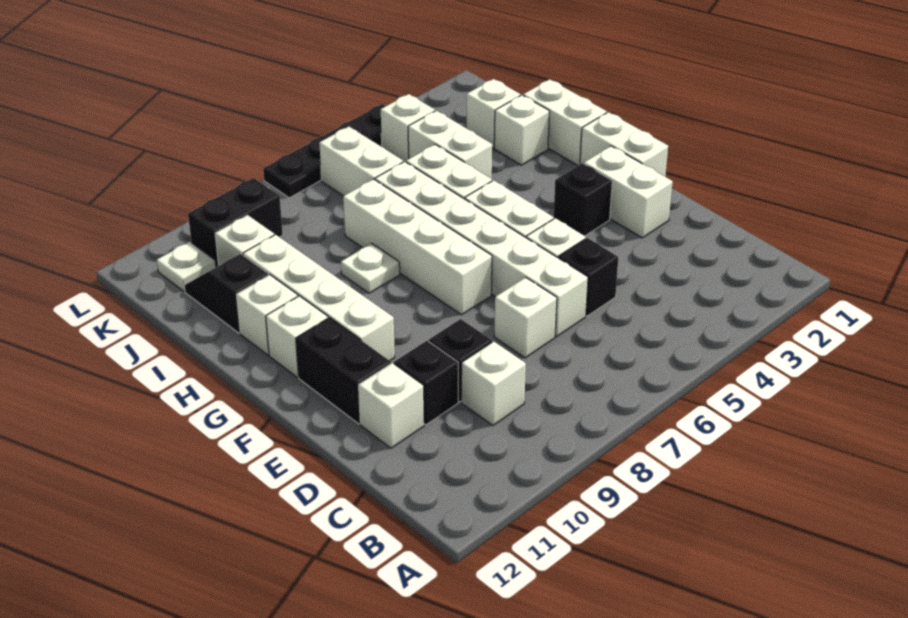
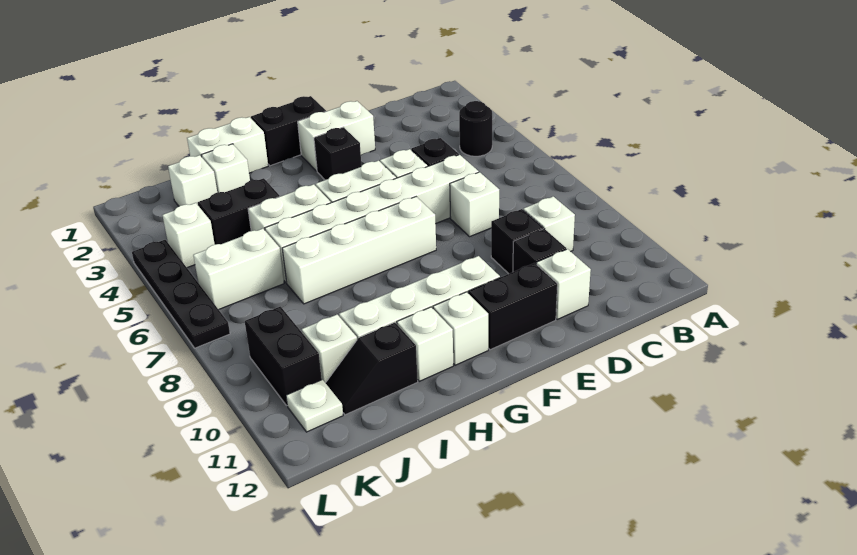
none -> black 1x1 round brick [459,101,492,156]
white 1x2 brick [580,112,668,176] -> black 1x2 brick [251,96,326,166]
white 1x1 plate [341,243,400,293] -> none
white 1x2 brick [408,111,492,179] -> black 1x2 brick [198,178,280,245]

